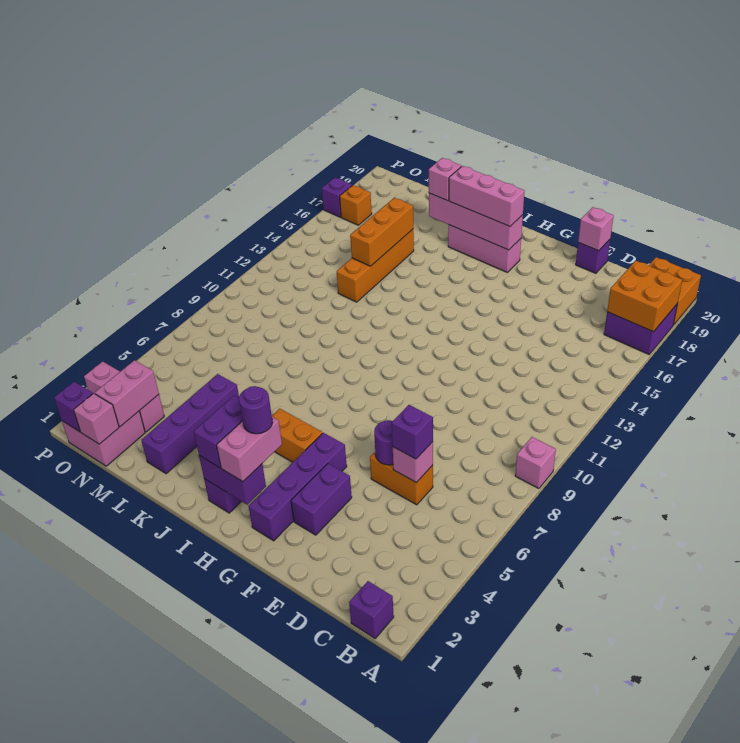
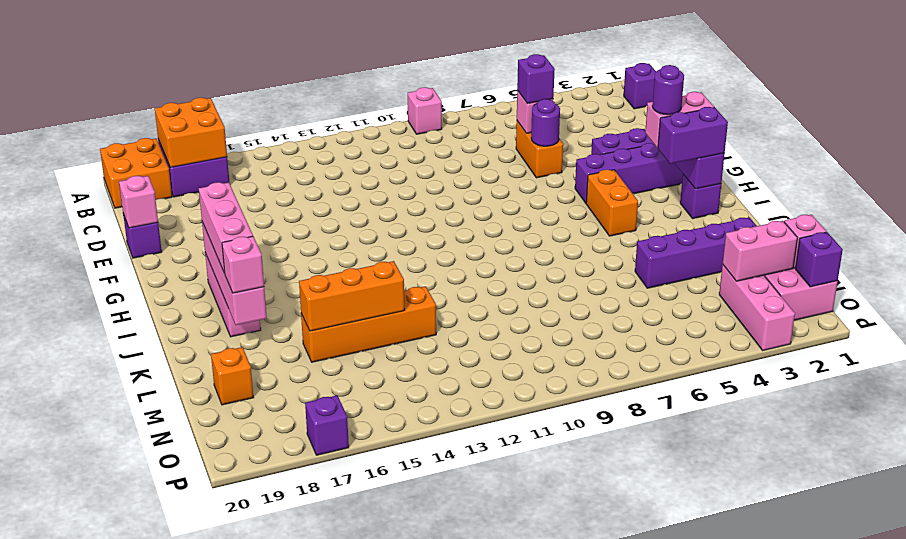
orange 1x1 brick [340,185,372,225] -> orange 1x1 brick moved to [211,347,253,405]

